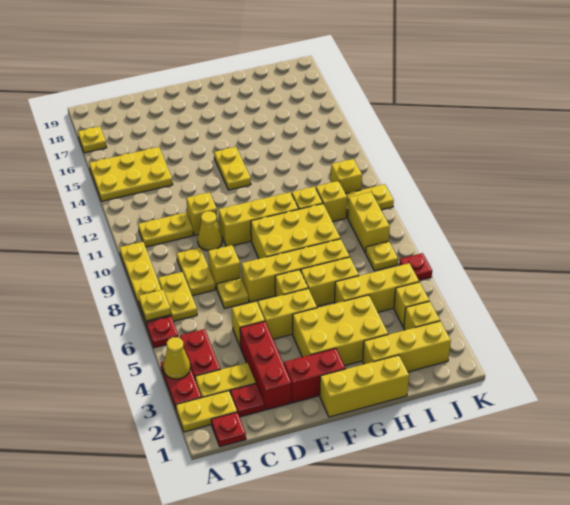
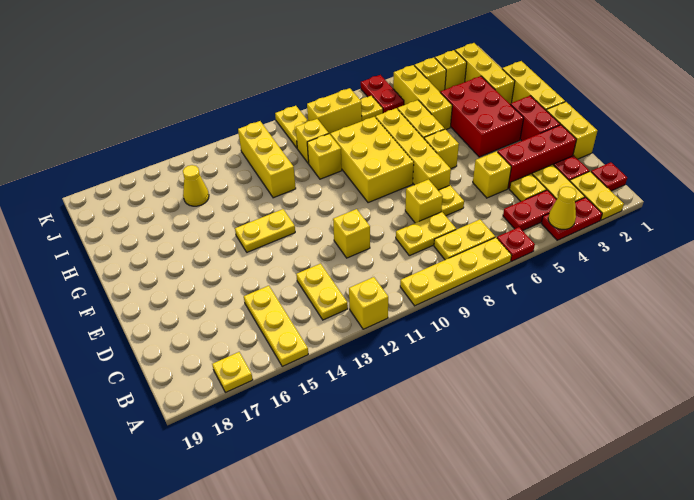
yellow 1x1 plate [139,290,171,321] -> yellow 1x1 plate moved to [510,174,546,201]
yellow 2x3 plate [89,147,173,201] -> yellow 1x3 plate [244,286,308,366]
yellow 1x2 plate [138,213,193,247] -> yellow 1x2 plate moved to [296,264,348,320]
yellow 1x1 cone [198,211,222,251] -> yellow 1x1 cone moved to [183,165,209,206]
yellow 1x2 brick [258,289,317,339] -> yellow 1x2 brick moved to [546,102,597,159]
yellow 1x3 brick [218,192,298,246] -> yellow 1x3 brick moved to [238,121,296,198]
yellow 2x3 brick [293,295,388,366] -> red 2x3 brick [440,76,524,157]
yellow 1x1 brick [331,159,362,194] -> yellow 1x1 brick moved to [349,277,388,329]
red 1x1 plate [399,253,432,280] -> red 1x2 plate [361,75,404,113]

